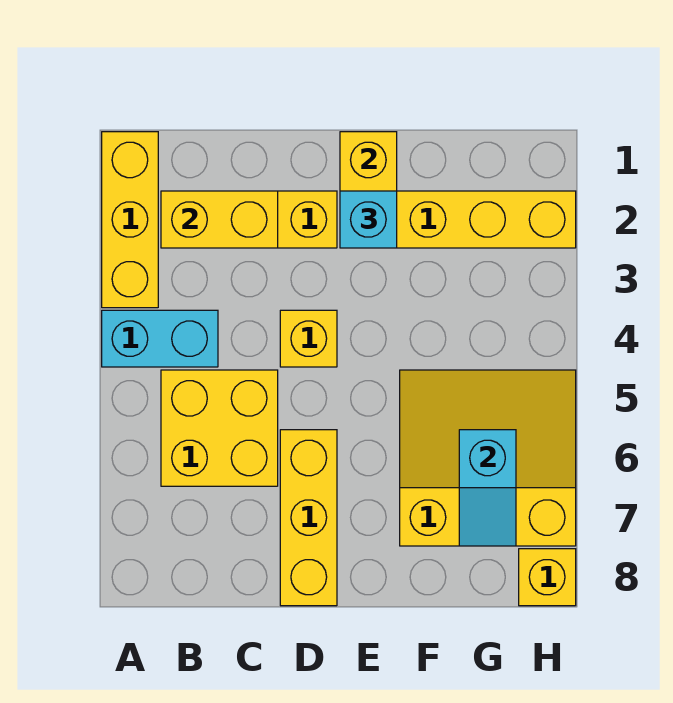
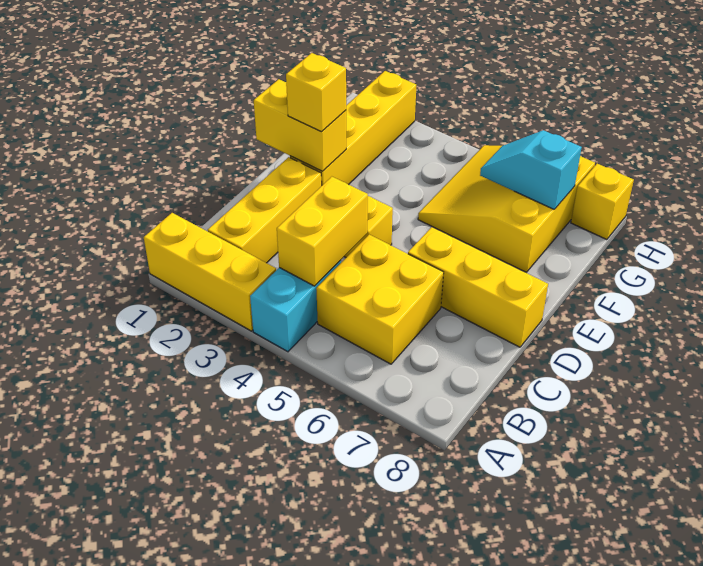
yellow 1x2 brick [161,191,278,248] -> yellow 1x2 brick moved to [277,177,368,286]
cyan 1x1 brick [340,191,397,248] -> yellow 1x1 brick [286,53,346,132]
cyan 1x2 slope [459,430,516,546] -> cyan 1x2 slope turned to [480,130,582,209]

